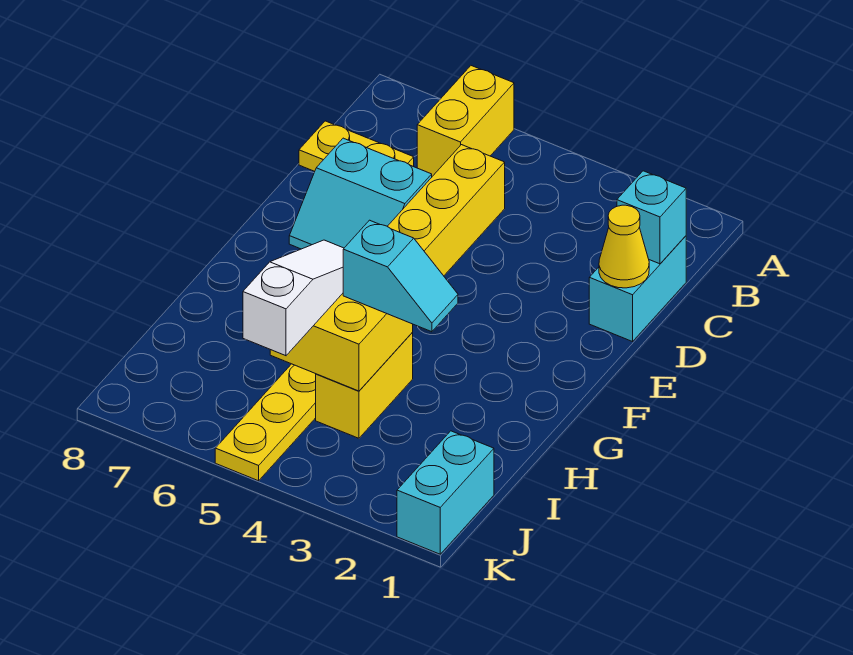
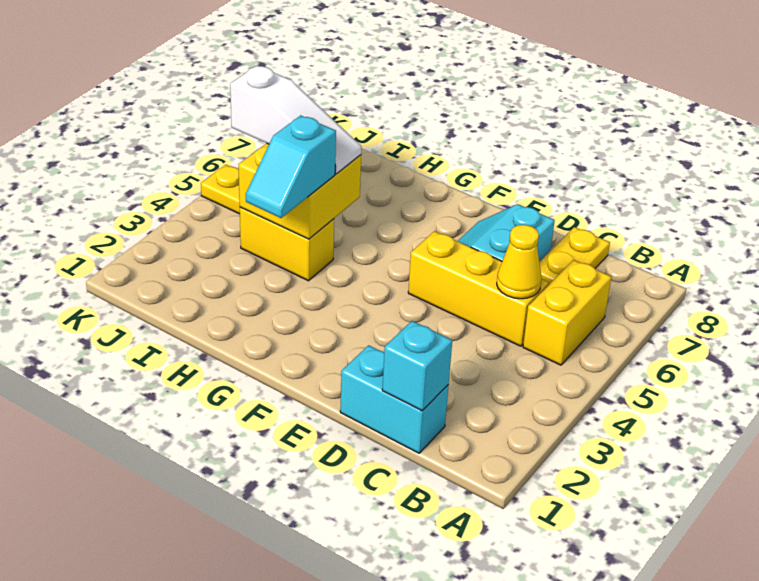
yellow 1x2 brick [417,66,514,176] -> yellow 1x2 brick turned to [523,260,611,365]
yellow 1x1 cone [599,205,649,288] -> yellow 1x1 cone moved to [497,225,541,299]
cyan 1x2 brick [397,431,494,554] -> none

